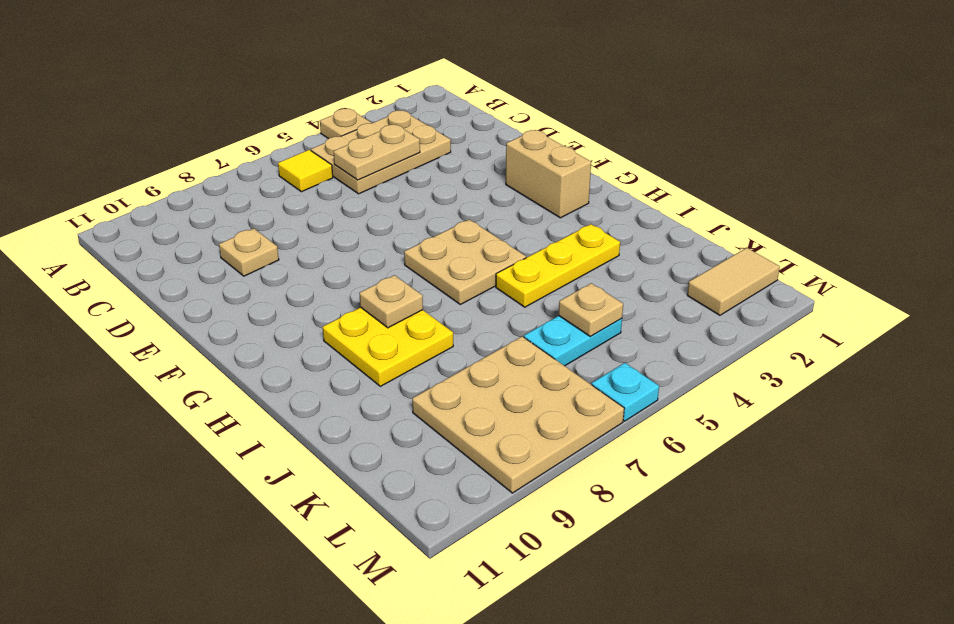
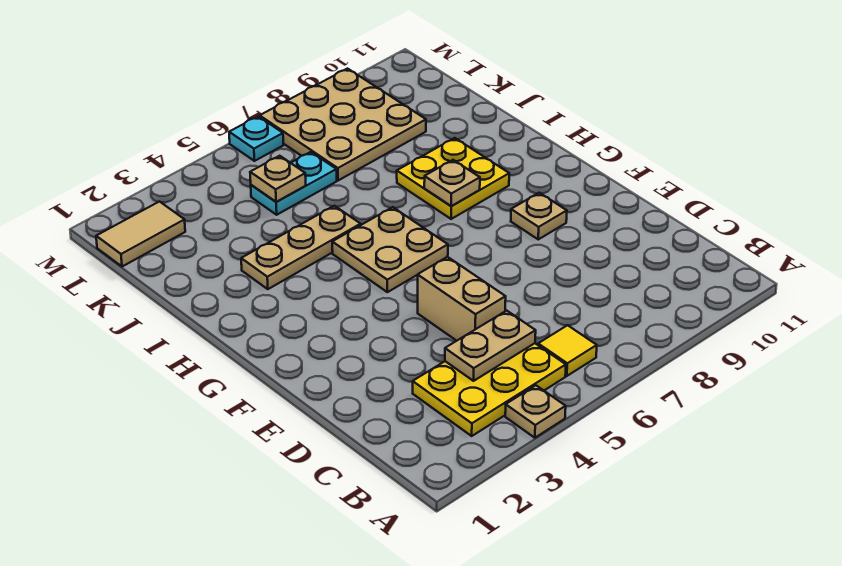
tan 2x3 plate [311,110,451,194] -> yellow 2x3 plate [413,343,566,436]
tan 1x1 plate [219,228,279,276] -> tan 1x1 plate moved to [511,193,567,239]
tan 1x2 brick [506,130,591,218] -> tan 1x2 brick moved to [418,257,506,341]
yellow 1x3 plate [496,224,620,307] -> tan 1x3 plate [241,206,361,289]

